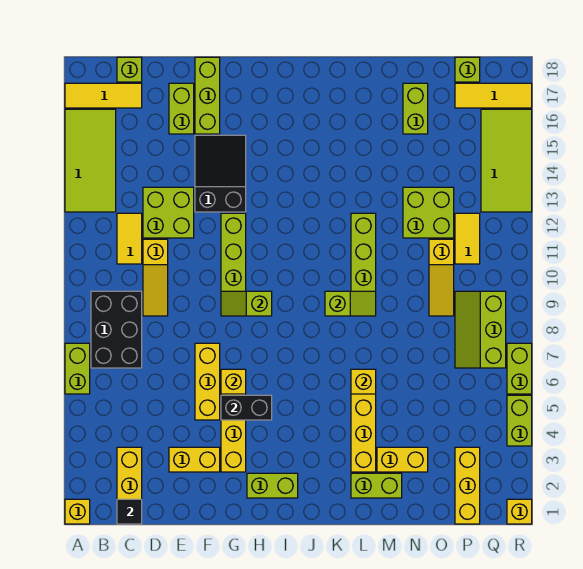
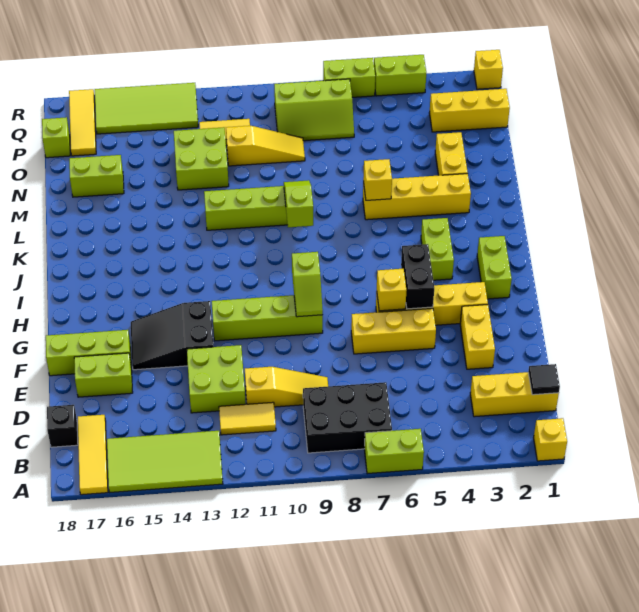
lime 1x1 brick [117,57,142,82] -> black 1x1 brick [47,405,78,447]
lime 1x2 brick [351,473,402,498] -> lime 1x2 brick moved to [421,218,454,280]

